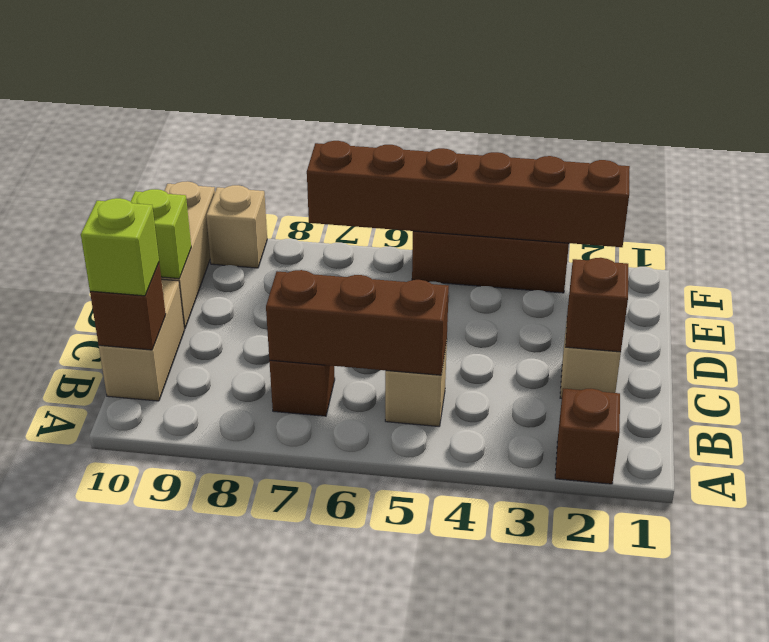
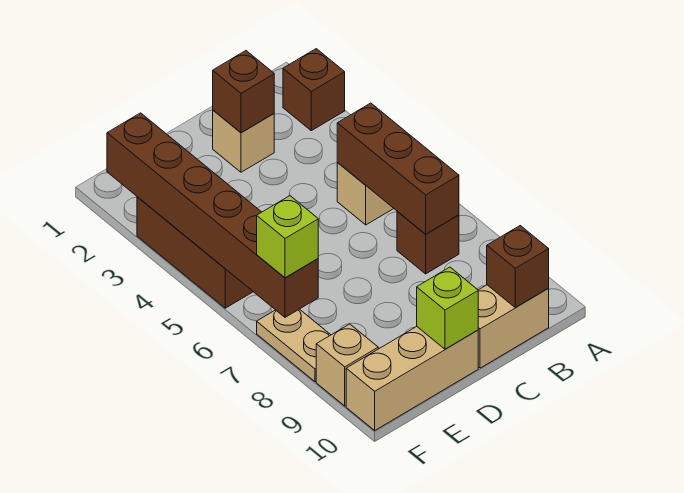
lime 1x1 brick [81,198,159,296] -> lime 1x1 brick moved to [257,196,318,278]
none -> tan 1x2 plate [257,309,330,382]

